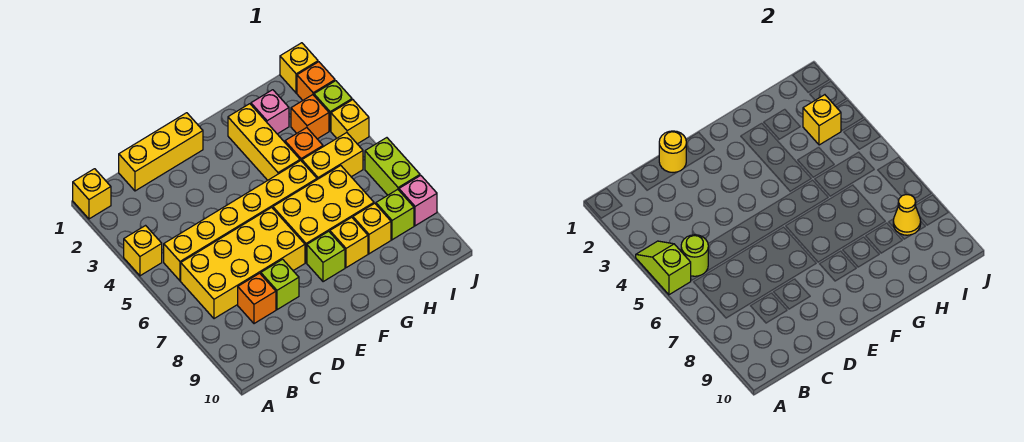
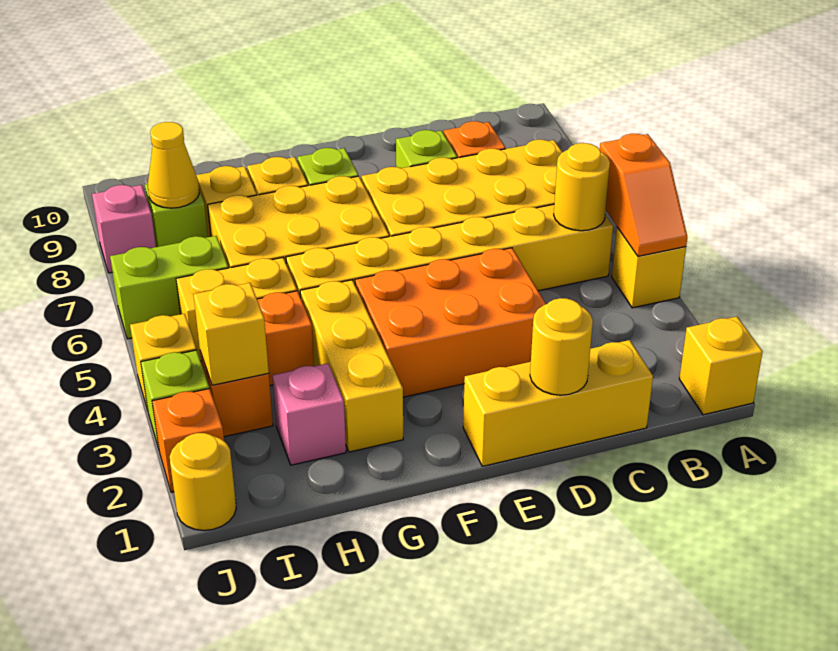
lime 1x2 slope [636,241,691,295] -> orange 1x2 slope [600,134,687,256]
lime 1x1 round brick [681,235,708,276] -> yellow 1x1 round brick [554,143,610,231]
none -> orange 2x3 brick [355,248,546,397]
yellow 1x1 brick [280,43,318,93] -> yellow 1x1 round brick [170,433,236,531]
lime 1x2 brick [365,138,420,195] -> lime 1x2 brick turned to [110,236,228,339]

